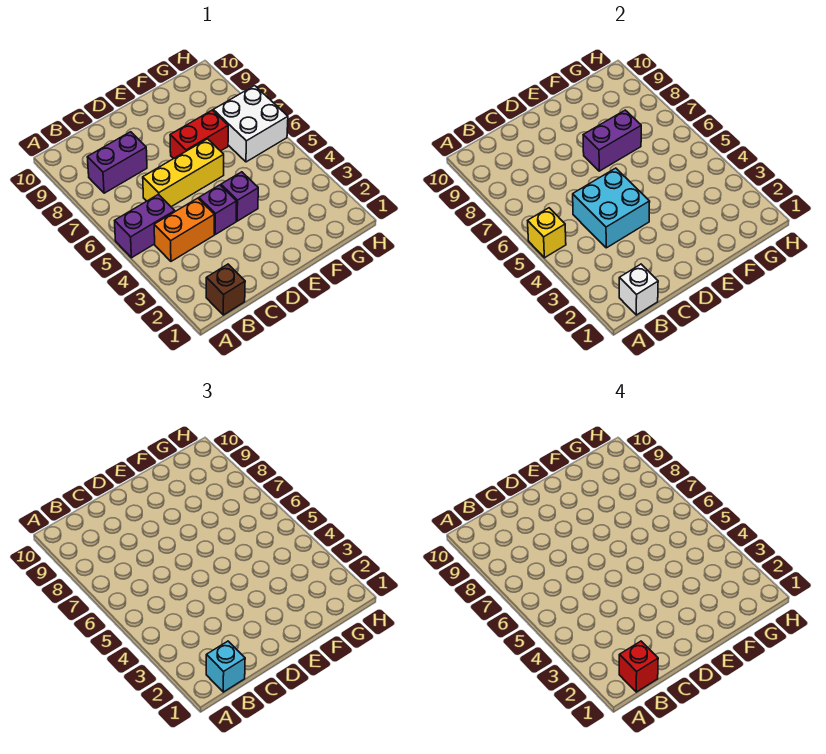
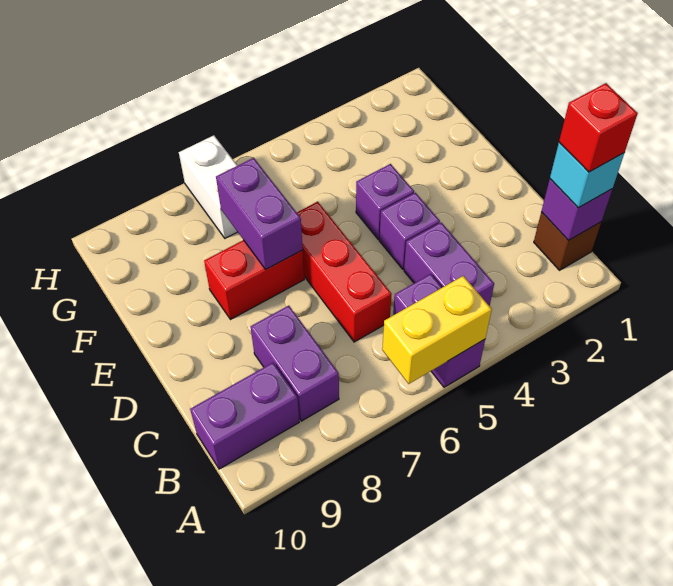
yellow 1x1 brick [528,208,566,258] -> yellow 1x2 brick [382,276,492,384]
white 1x1 brick [619,264,658,315] -> purple 1x1 brick [541,179,612,241]
orange 1x2 brick [154,198,214,261] -> purple 1x2 brick [404,223,494,306]
none -> purple 1x2 brick [190,363,299,469]
cyan 2x2 brick [573,168,650,248] -> none
yellow 1x3 brick [143,139,224,207] -> red 1x3 brick [297,202,392,342]
red 1x2 brick [170,110,228,159] -> red 1x2 brick turned to [204,240,304,320]
white 2x2 brick [213,86,288,162] -> white 1x2 brick [179,135,237,238]

